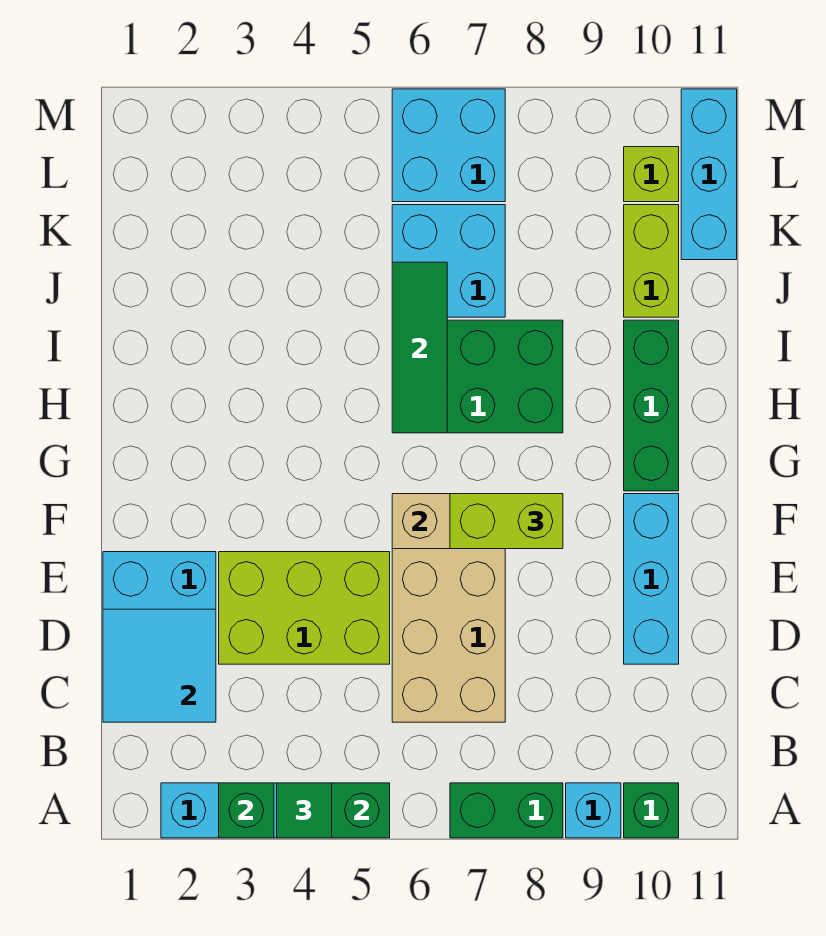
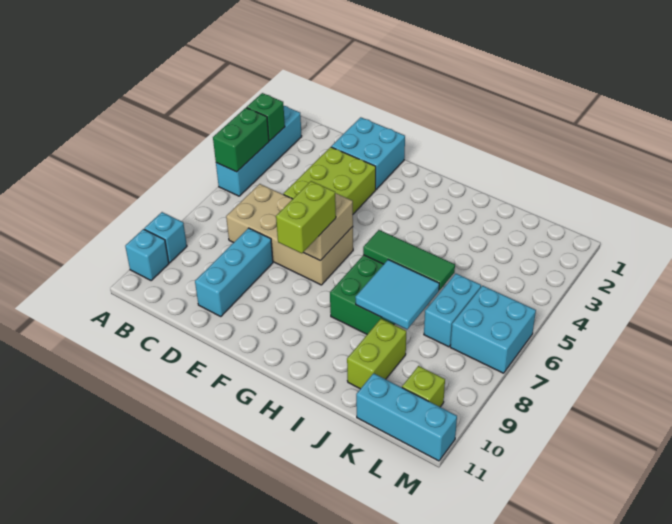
green 1x1 tile [277,783,332,838] -> none
green 1x2 brick [450,783,563,838] -> none
green 1x1 brick [624,783,679,838] -> cyan 1x1 brick [125,229,169,281]
cyan 2x2 tile [103,609,216,722] -> cyan 2x2 tile moved to [355,260,439,329]
cyan 1x3 brick [624,494,679,664] -> cyan 1x3 brick turned to [195,228,273,317]
green 1x3 brick [624,320,679,491] -> none
cyan 2x2 brick [392,205,505,317] -> cyan 1x2 brick [424,274,481,347]
lime 1x2 brick [624,205,679,317] -> lime 1x2 brick turned to [347,319,406,389]

